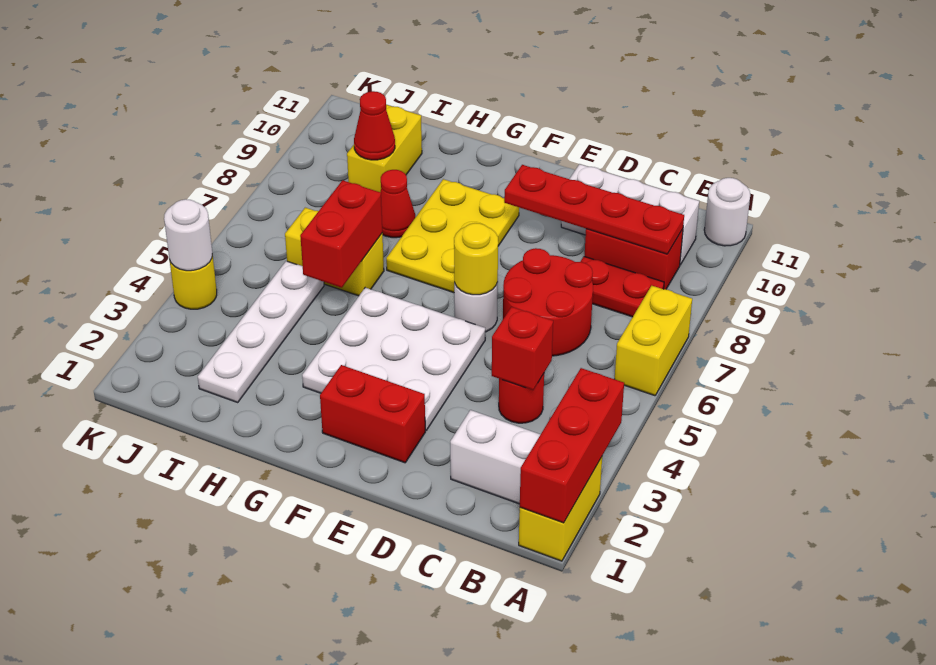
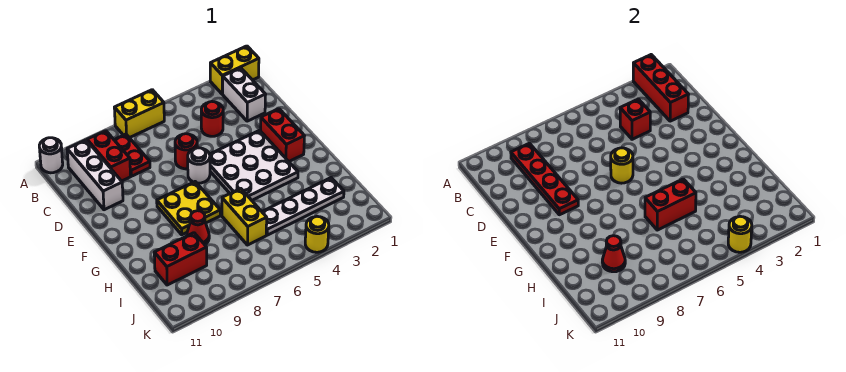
red 1x3 brick [520,368,624,523] -> red 1x3 brick turned to [633,55,689,121]
red 2x2 round brick [503,248,593,356] -> red 1x1 round brick [175,134,197,169]
yellow 2x3 plate [386,179,519,293] -> yellow 2x2 plate [157,182,220,235]
yellow 1x2 brick [347,105,422,192] -> red 1x2 brick [154,233,207,285]
white 1x1 round brick [164,199,212,271] -> yellow 1x1 round brick [728,216,752,252]

